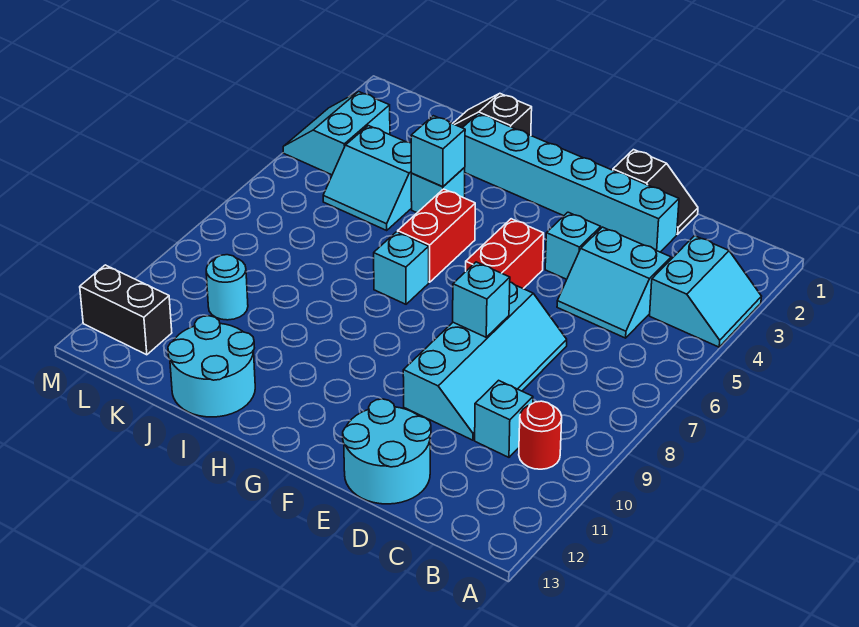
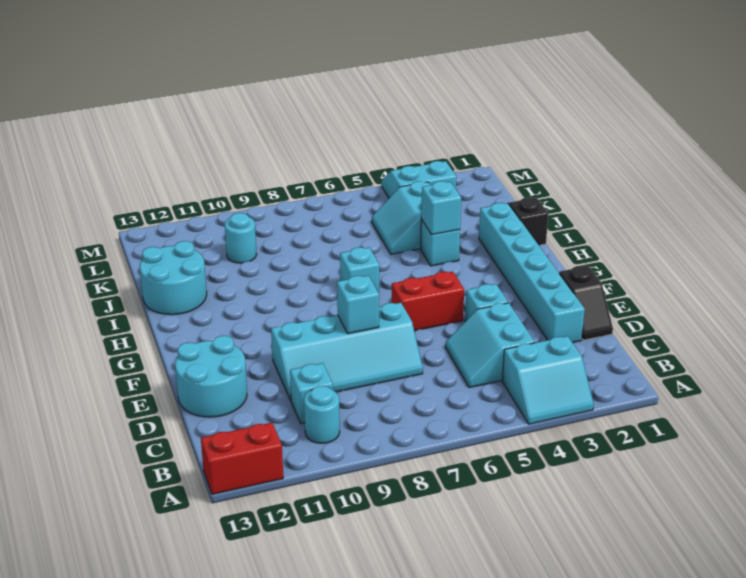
red 1x1 round brick [519,401,562,469] -> cyan 1x1 round brick [304,386,340,443]
red 1x2 brick [398,189,475,282] -> red 1x2 brick moved to [201,423,283,494]
black 1x2 brick [80,265,172,355] -> none

